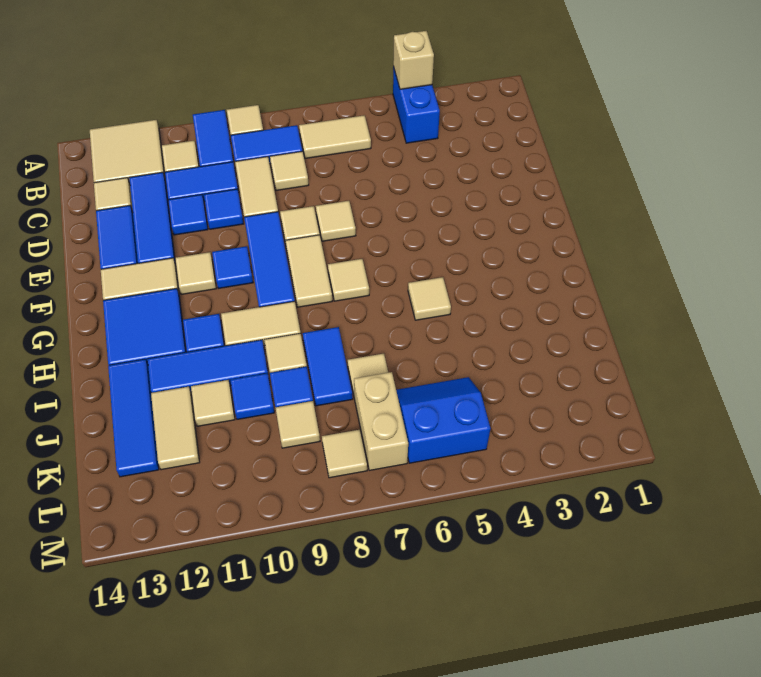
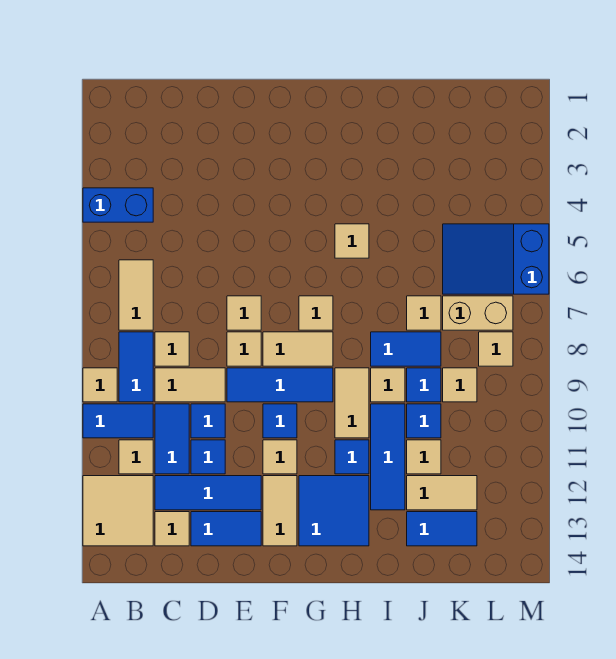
tan 1x1 brick [393,31,434,89] -> none
blue 1x3 tile [108,359,159,477] -> blue 1x2 tile [407,512,477,546]
blue 2x2 slope [396,377,491,463] -> blue 2x3 slope [443,224,549,294]

